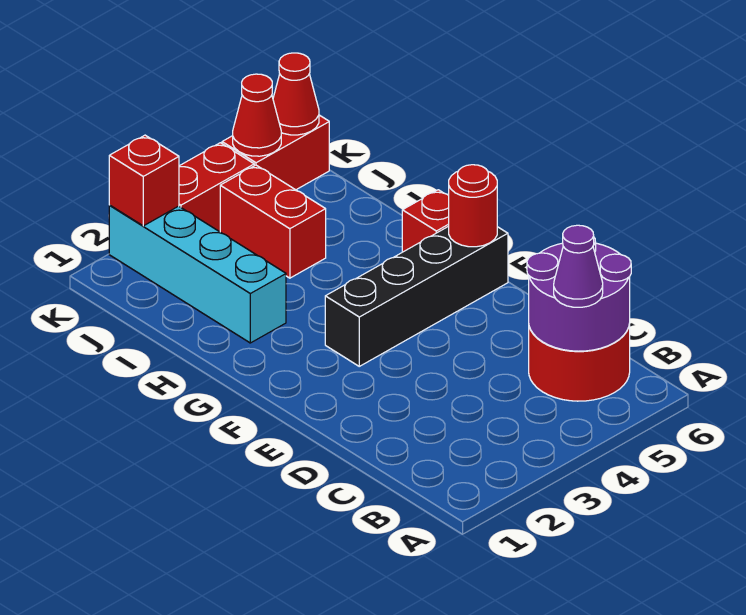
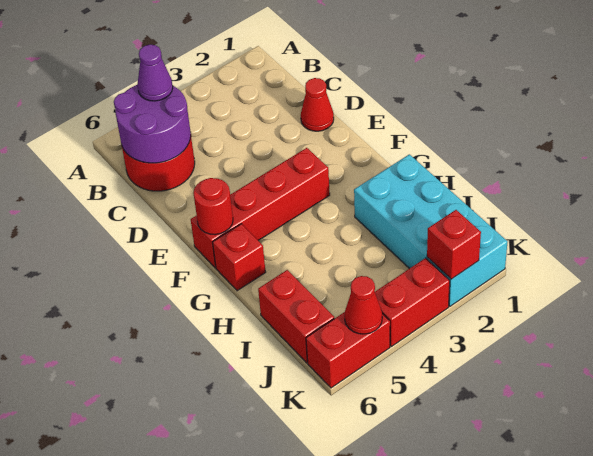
black 1x4 brick [325,226,508,366] -> red 1x4 brick [191,148,330,268]
cyan 1x4 brick [109,206,286,343] -> cyan 2x4 brick [354,154,507,306]
red 1x2 brick [220,165,326,278] -> red 1x2 brick moved to [258,270,334,363]
red 1x1 cone [273,53,319,135] -> red 1x1 cone moved to [301,78,334,131]

